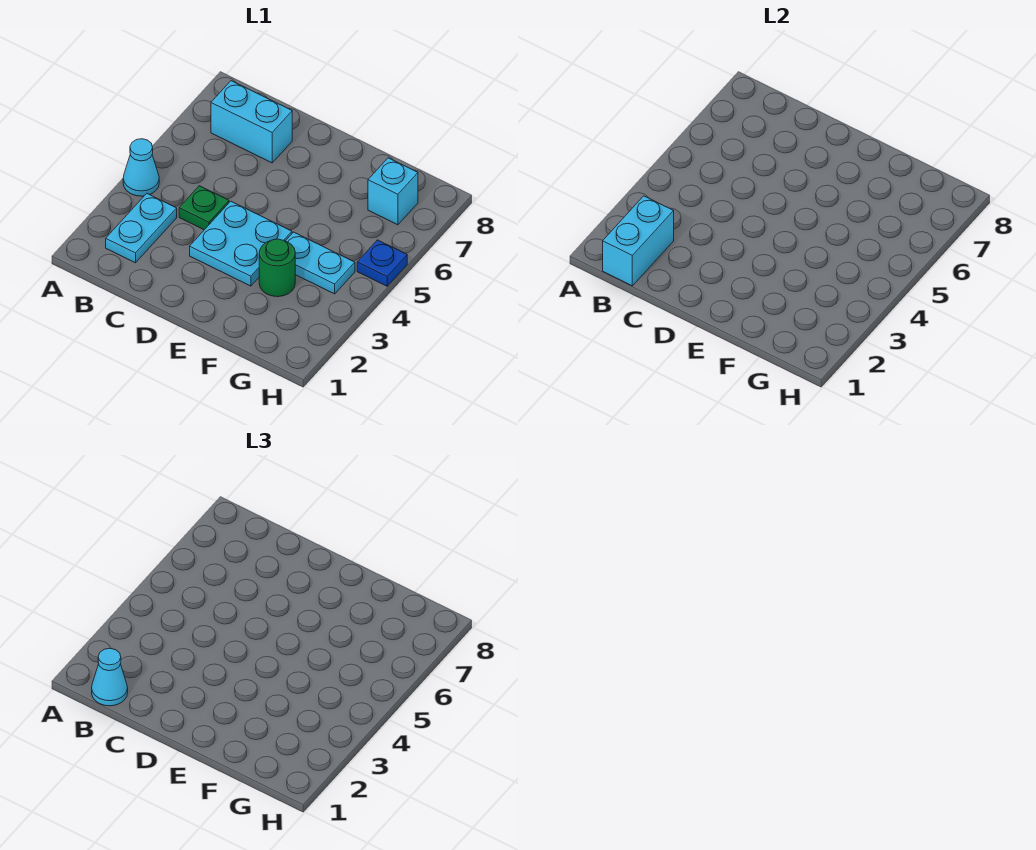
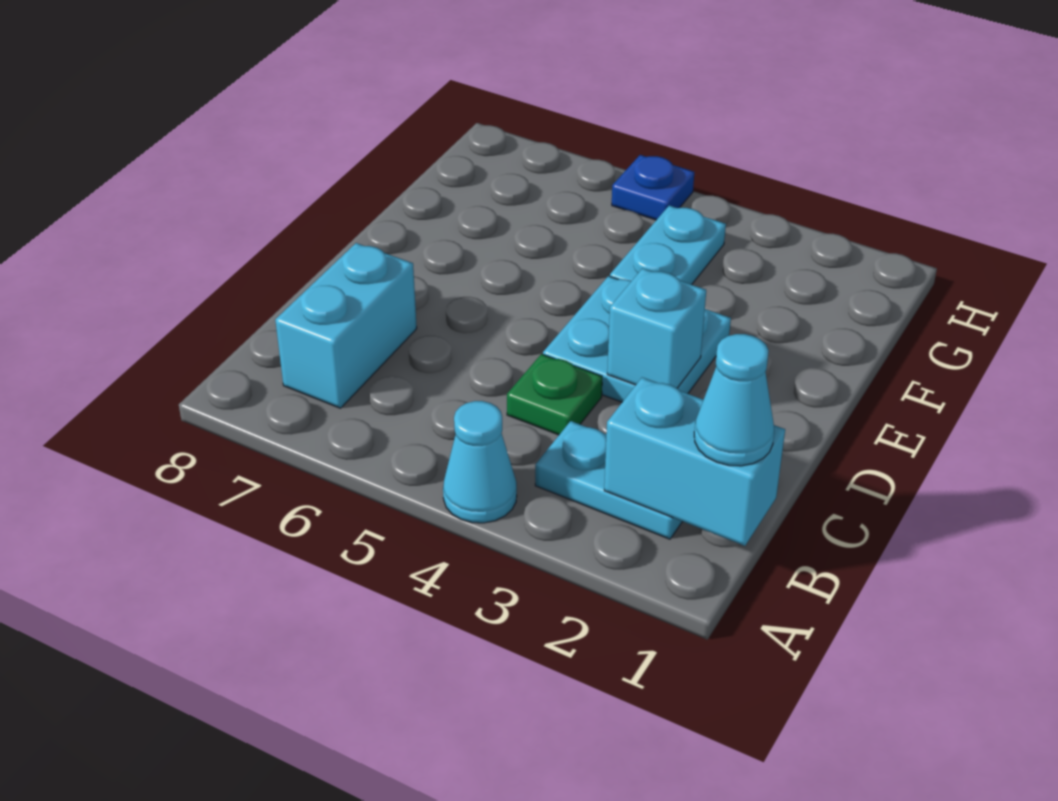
green 1x1 round brick [259,239,295,297] -> none
cyan 1x1 brick [368,158,418,225] -> cyan 1x1 brick moved to [607,268,706,388]

